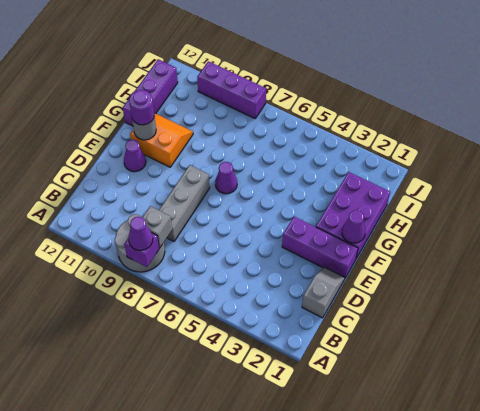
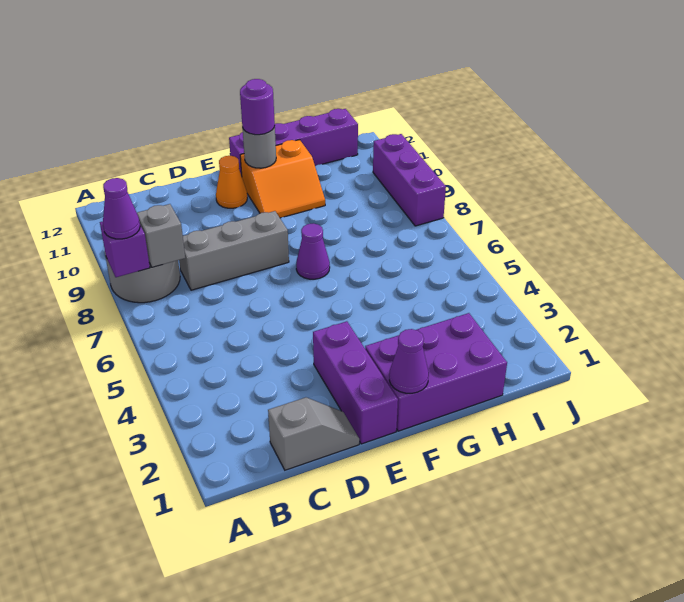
purple 1x1 cone [124,139,146,172] -> orange 1x1 cone [216,156,247,208]
orange 2x2 slope [130,113,193,167] -> orange 2x2 slope turned to [240,140,325,218]
purple 1x3 brick [123,59,178,126] -> purple 1x4 brick [229,109,358,176]

